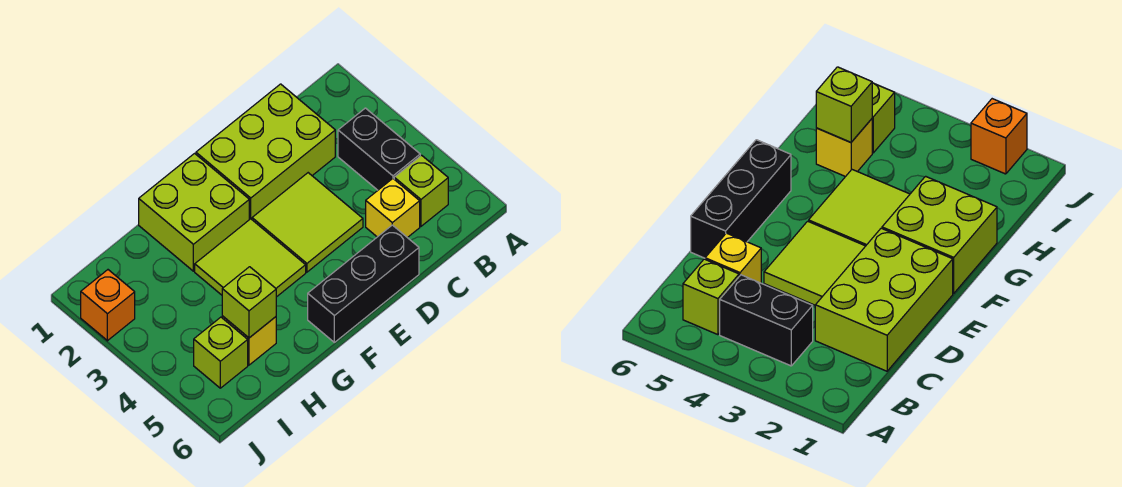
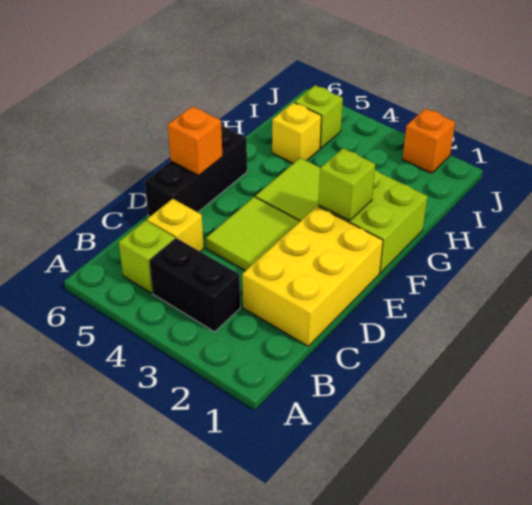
lime 2x3 brick [196,84,335,220] -> yellow 2x3 brick [242,206,383,346]
none -> orange 1x1 brick [168,106,222,175]
lime 1x1 brick [222,267,276,338] -> lime 1x1 brick moved to [318,148,375,221]

